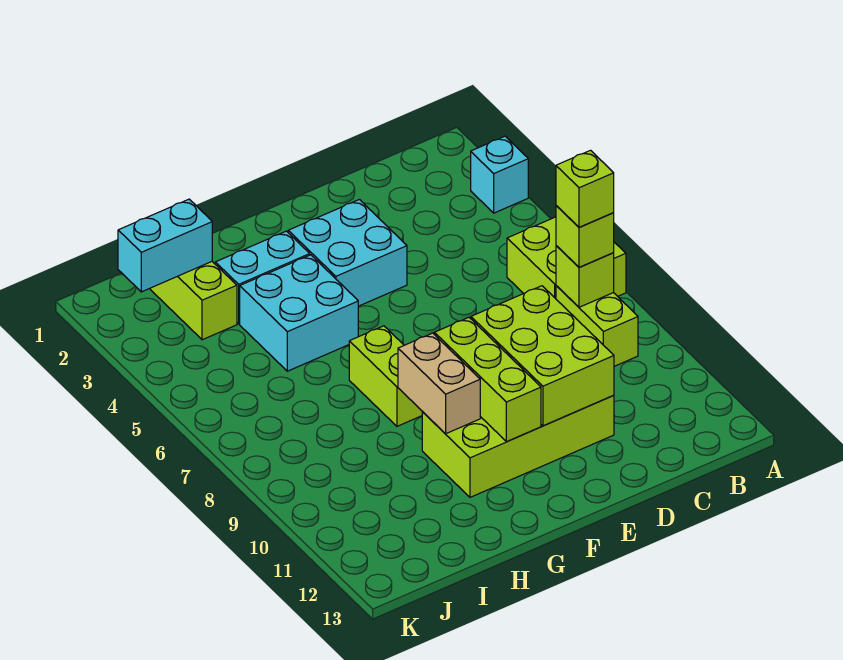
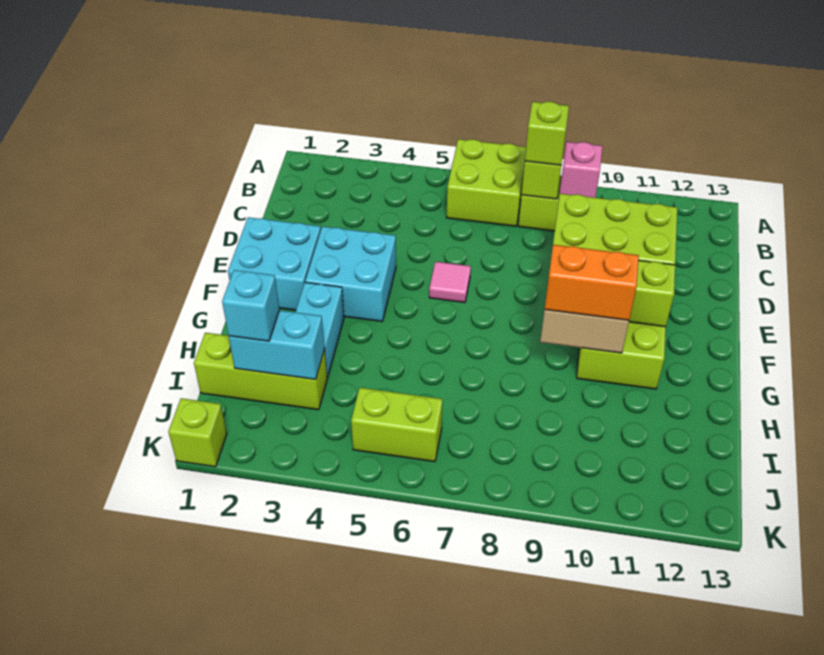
cyan 1x1 brick [471,136,528,213] -> cyan 1x1 brick moved to [222,270,279,341]
lime 1x1 brick [556,150,614,227] -> lime 1x1 brick moved to [168,398,227,467]
none -> pink 1x1 brick [560,142,602,198]
none -> pink 1x1 tile [429,262,471,303]
cyan 2x2 brick [240,255,358,371] -> cyan 2x2 brick moved to [228,217,321,310]
lime 1x2 brick [349,326,423,426] -> lime 1x2 brick moved to [351,388,443,462]
none -> orange 1x2 brick [544,245,639,320]
cyan 1x2 brick [118,199,212,292] -> cyan 1x2 brick turned to [229,310,325,379]

